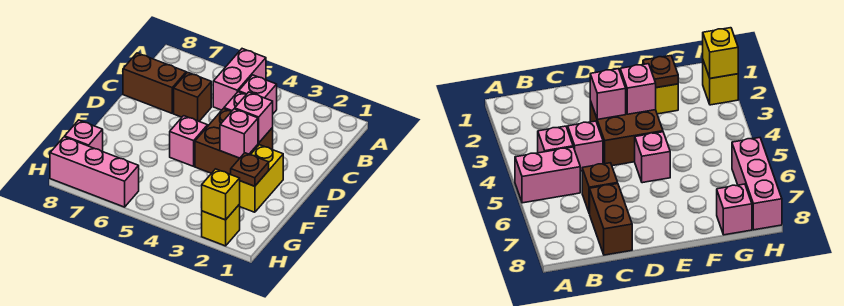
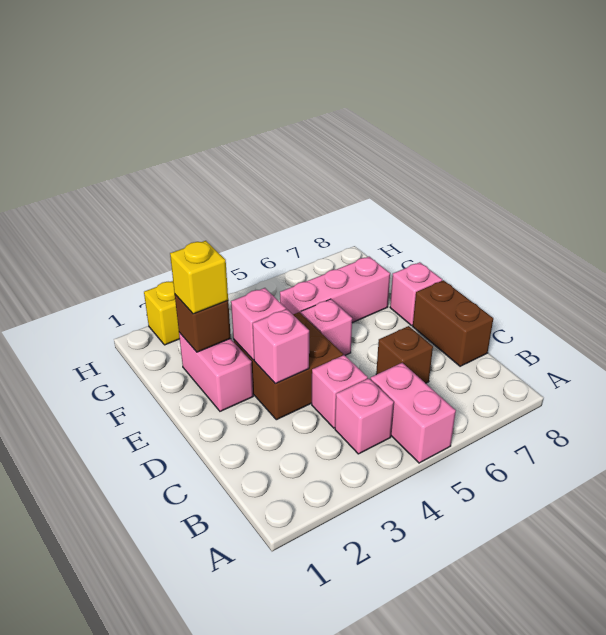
brown 1x2 brick [123,53,186,113] -> brown 1x2 brick turned to [413,280,493,366]
yellow 1x2 brick [239,145,283,212] -> pink 1x2 brick [179,332,253,411]
brown 1x1 plate [231,153,269,186] -> brown 1x1 brick [175,295,231,352]
pink 1x1 brick [65,120,103,151] -> pink 1x1 brick moved to [390,262,442,325]
yellow 1x1 brick [201,169,240,220] -> yellow 1x1 brick moved to [170,241,228,314]
pink 1x3 brick [50,137,139,207] -> pink 1x3 brick moved to [280,257,390,323]

